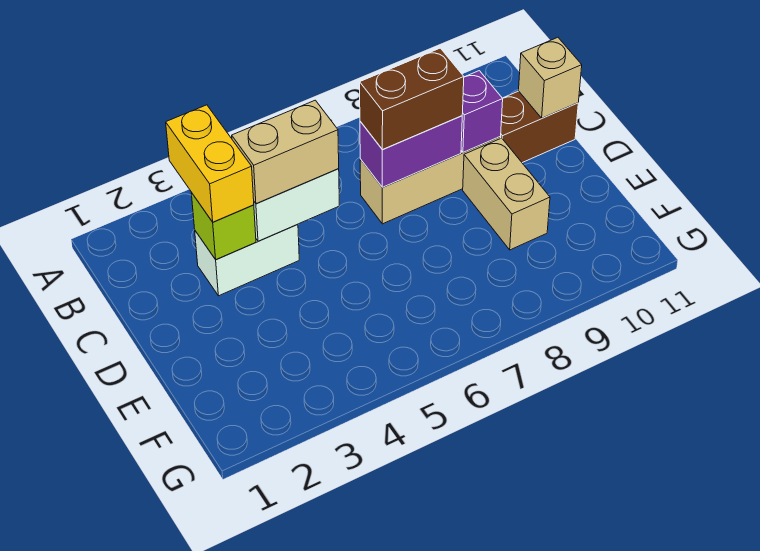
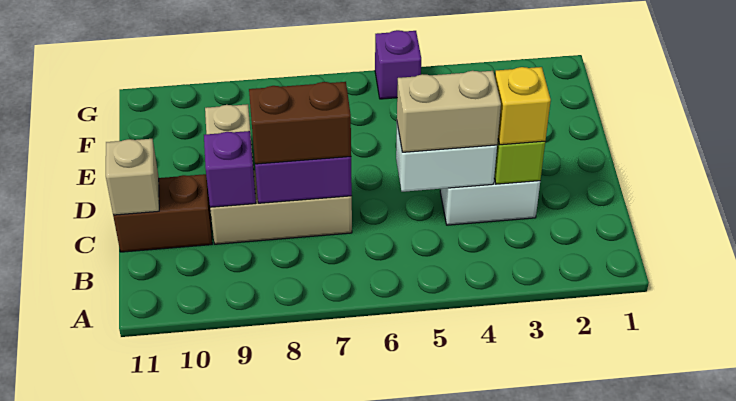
yellow 1x2 brick [166,105,254,222] -> yellow 1x1 brick [495,67,551,145]
none -> purple 1x1 brick [375,30,421,99]

